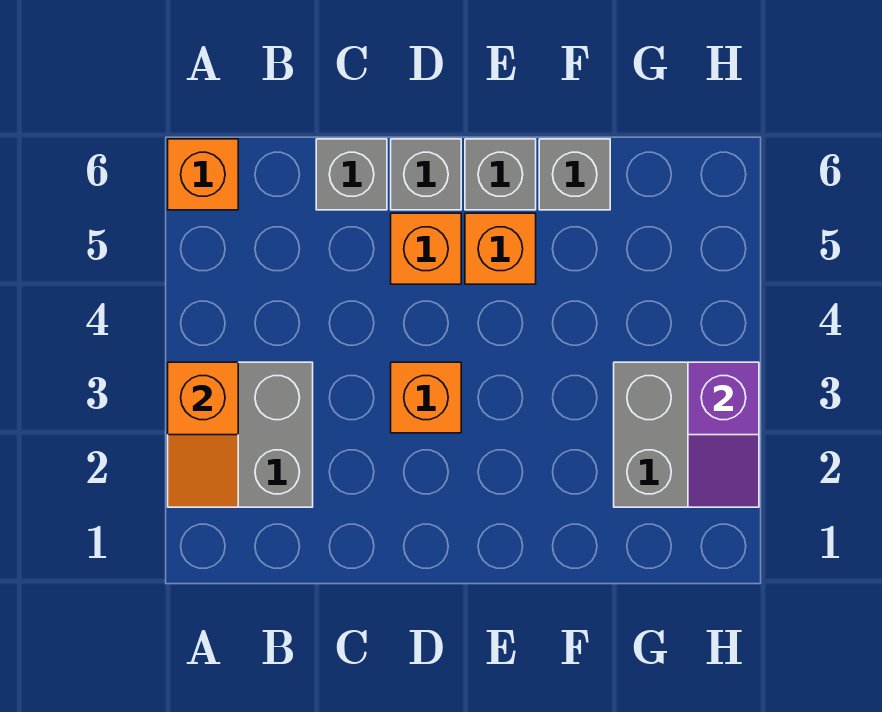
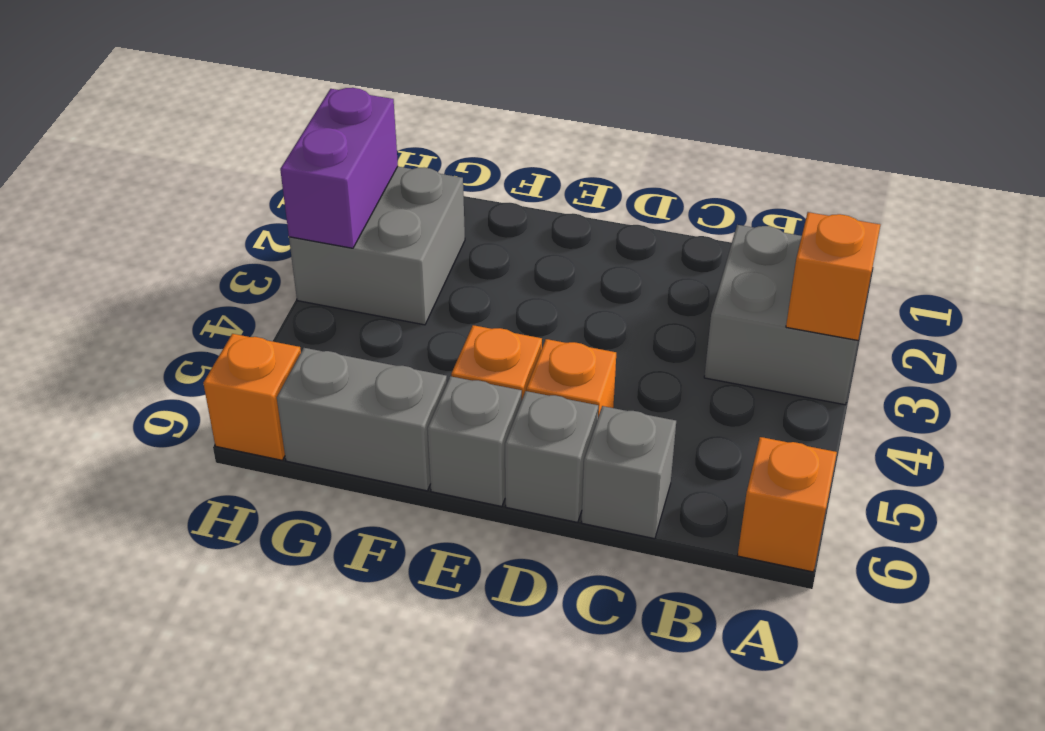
orange 1x1 brick [391,362,461,433] -> orange 1x1 brick moved to [203,334,301,460]
grey 1x1 brick [539,139,610,210] -> grey 1x2 brick [277,348,447,491]
purple 1x2 slope [688,362,759,507] -> purple 1x2 brick [280,88,398,248]

